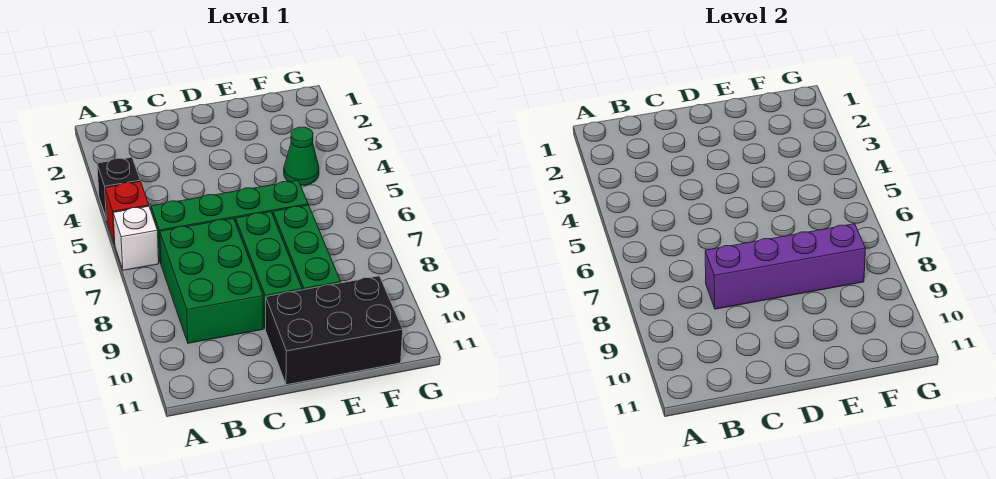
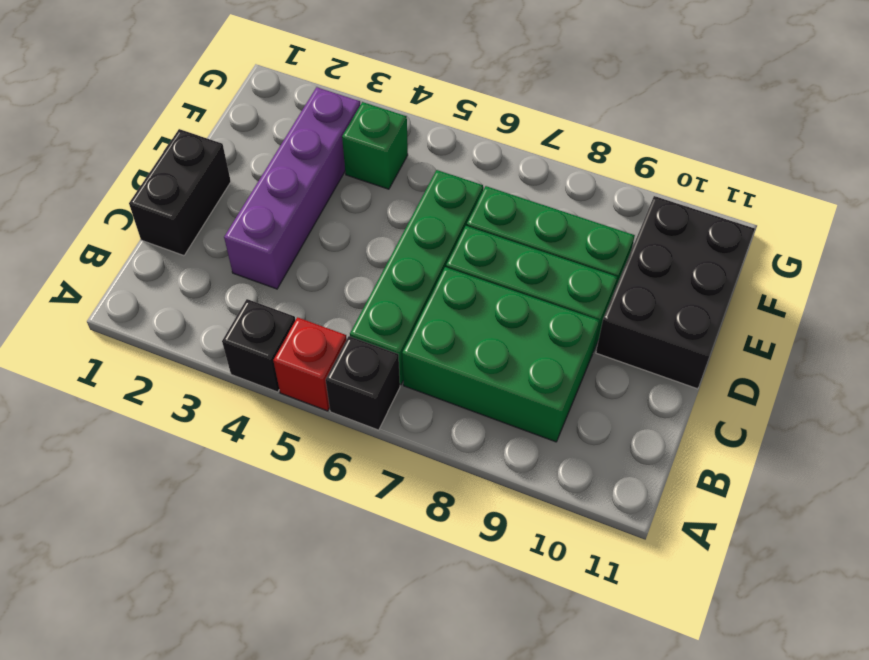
white 1x1 brick [113,206,159,270] -> black 1x1 brick [326,336,400,430]
none -> black 1x2 brick [129,129,231,256]
purple 1x4 brick [705,224,866,309] -> purple 1x4 brick moved to [224,87,360,289]
green 1x1 cone [284,127,319,186] -> green 1x1 brick [342,102,408,189]

